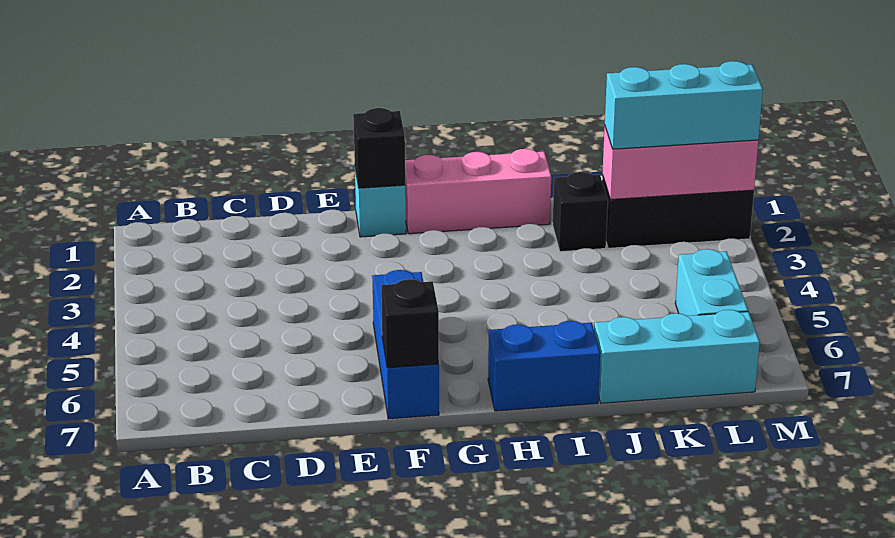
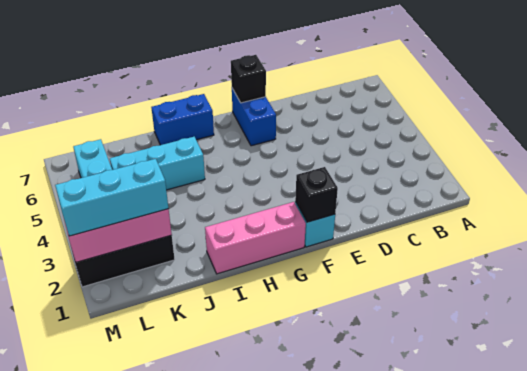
blue 1x3 brick [372,270,439,419] -> blue 1x2 brick [232,89,276,146]
black 1x1 brick [553,172,608,252] -> none
cyan 1x3 brick [594,310,760,403] -> cyan 1x3 brick moved to [110,137,205,190]

